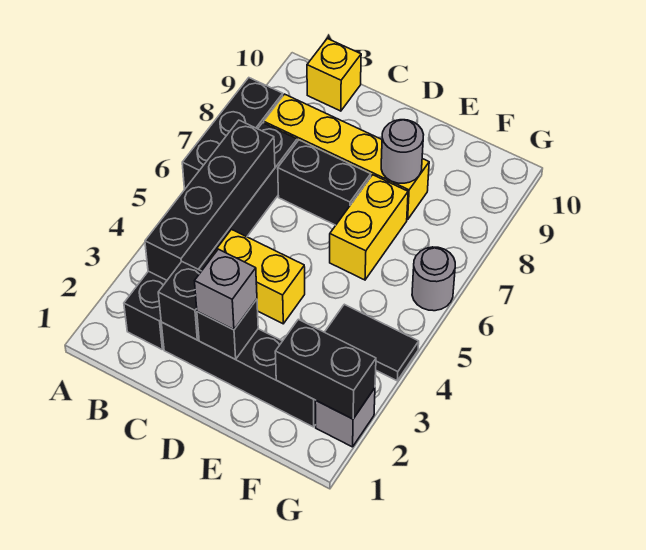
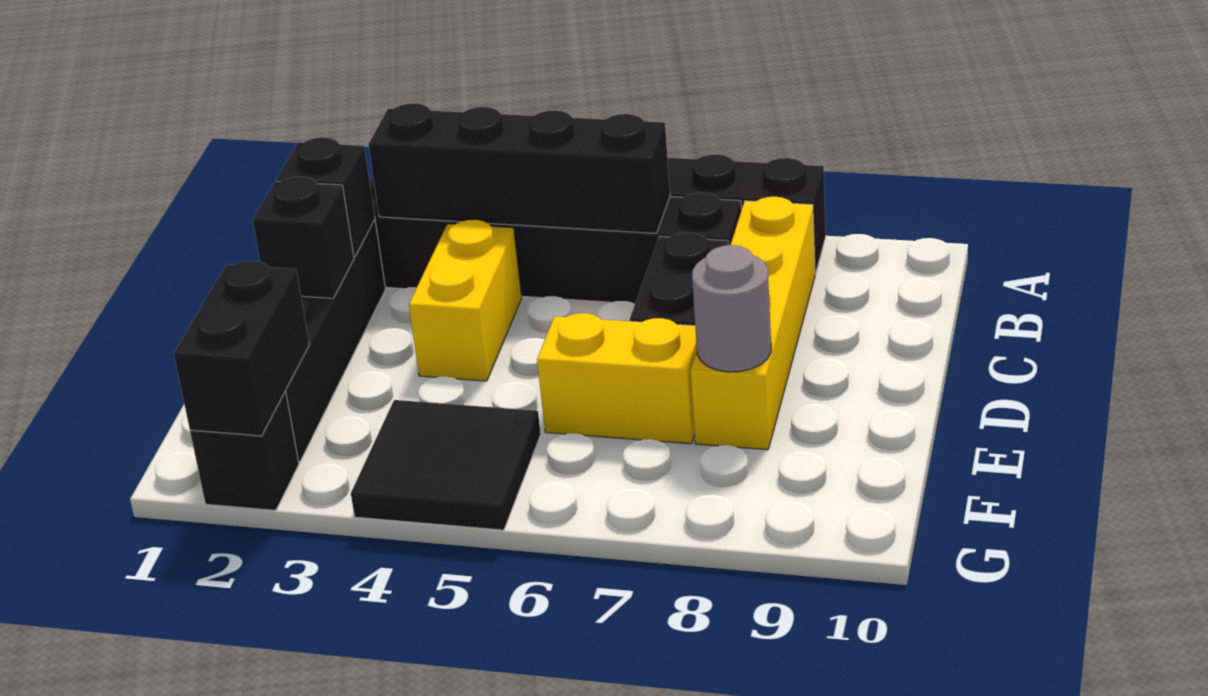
yellow 1x1 brick [307,39,361,111] -> none
grey 1x1 brick [195,249,257,330] -> none
black 1x2 tile [325,304,419,381] -> black 2x2 tile [351,400,541,530]
grey 1x1 brick [315,388,375,447] -> black 1x1 brick [190,391,299,510]
grey 1x1 round brick [412,247,455,311] -> none

